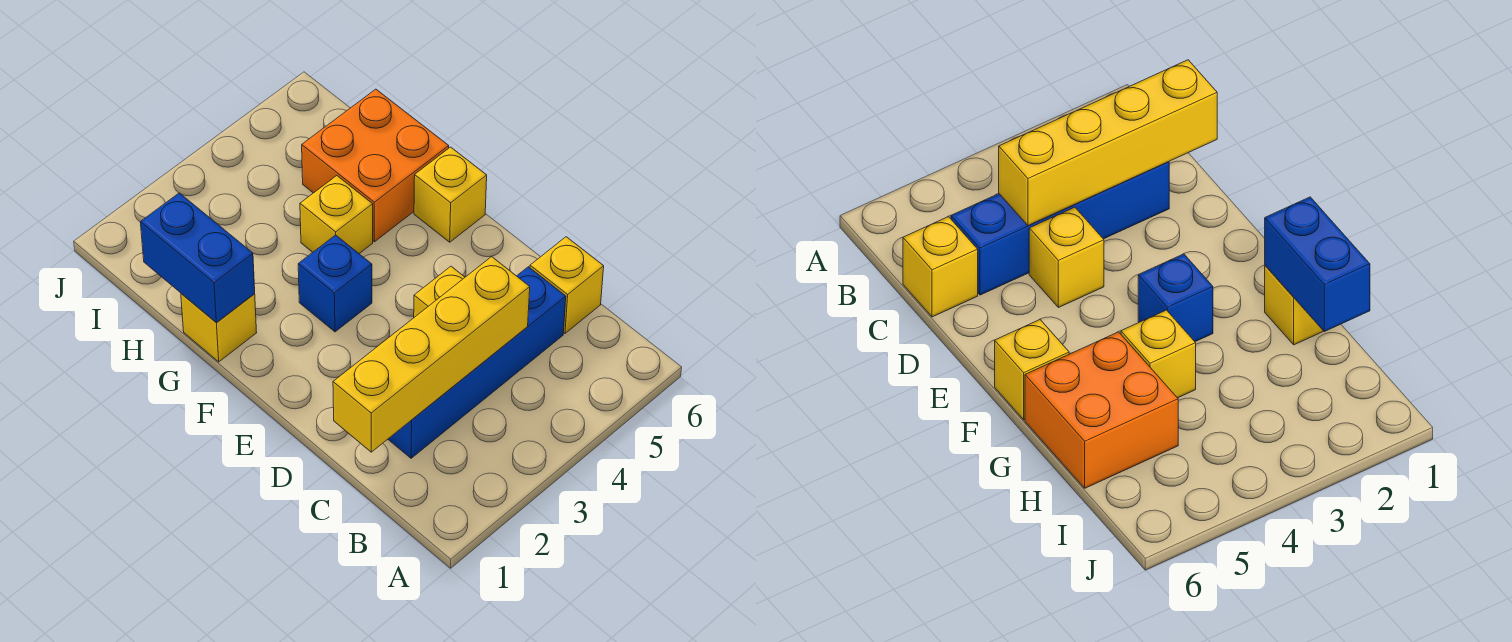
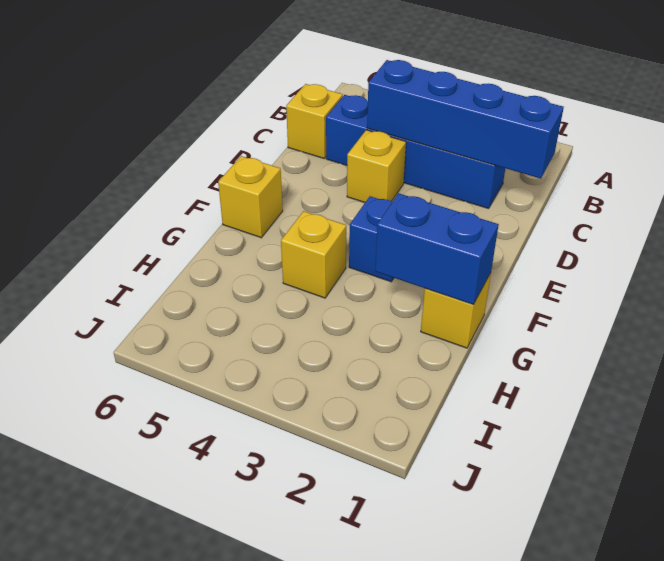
yellow 1x4 brick [333,257,530,452] -> blue 1x4 brick [367,60,564,178]
blue 1x2 brick [140,193,255,323] -> blue 1x2 brick turned to [375,193,499,305]
orange 2x2 brick [302,89,449,242] -> none

